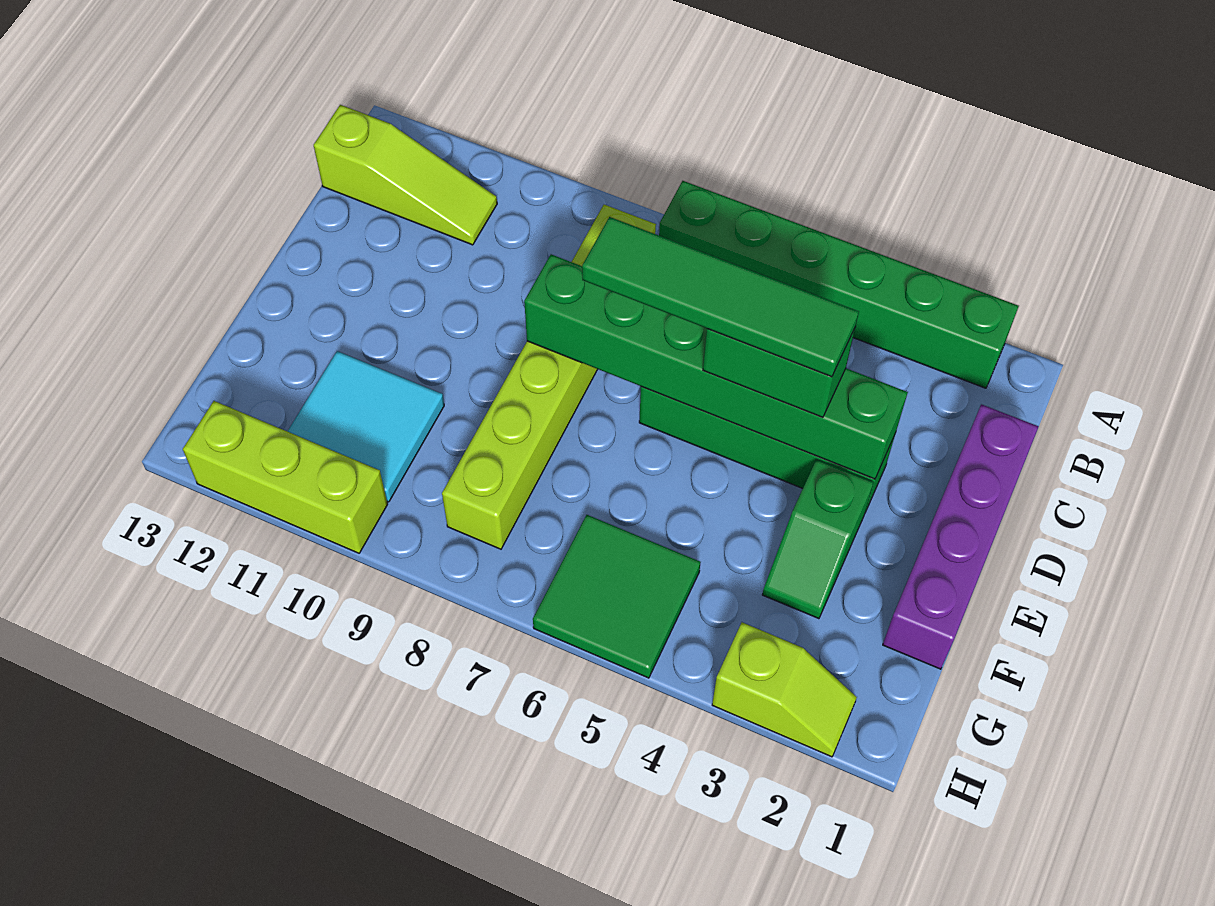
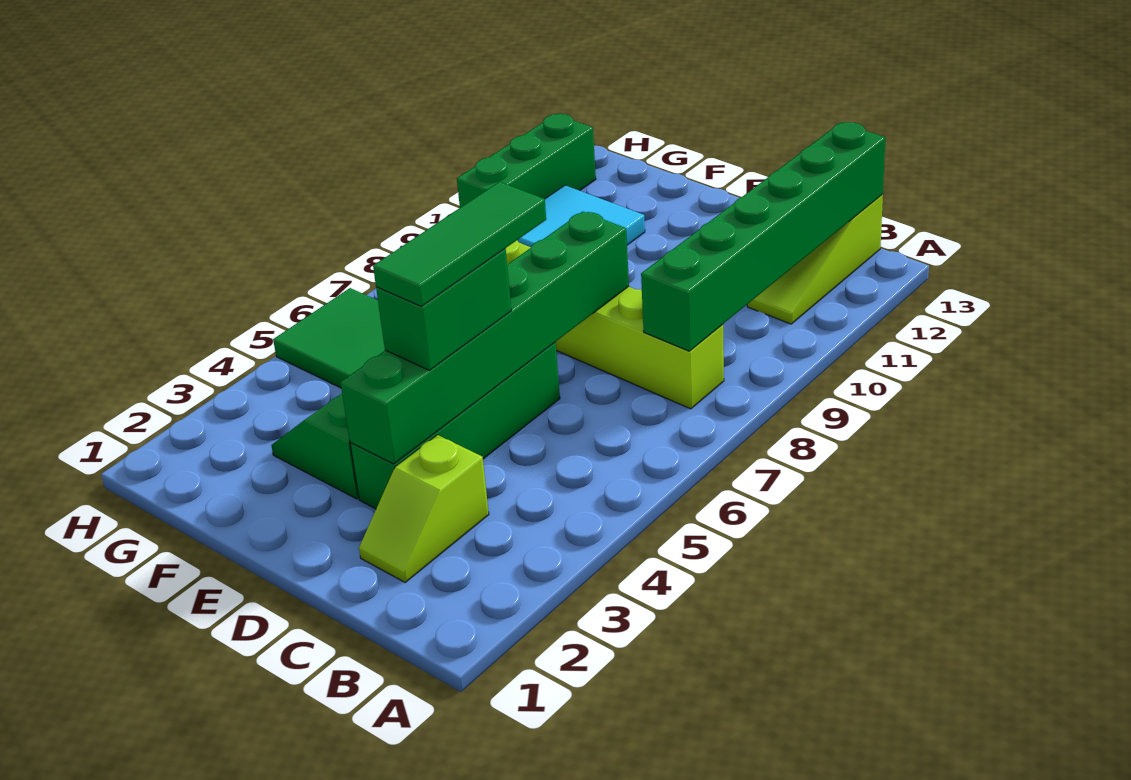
green 1x6 brick [659,181,1019,388] -> green 1x6 brick moved to [641,122,885,351]
purple 1x4 brick [883,404,1038,669] -> none
green 1x4 tile [582,217,859,377] -> green 1x3 tile [373,182,546,306]
lime 1x2 slope [712,622,857,757] -> lime 1x2 slope moved to [359,435,489,582]
lime 1x3 brick [183,401,388,553] -> green 1x3 brick [457,114,596,208]

